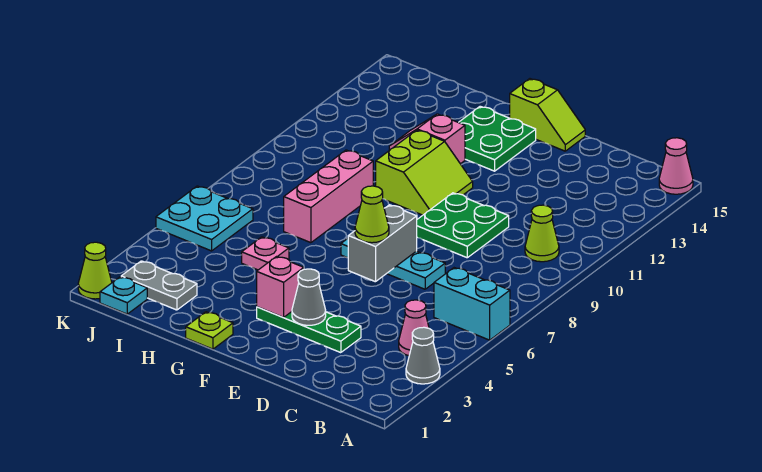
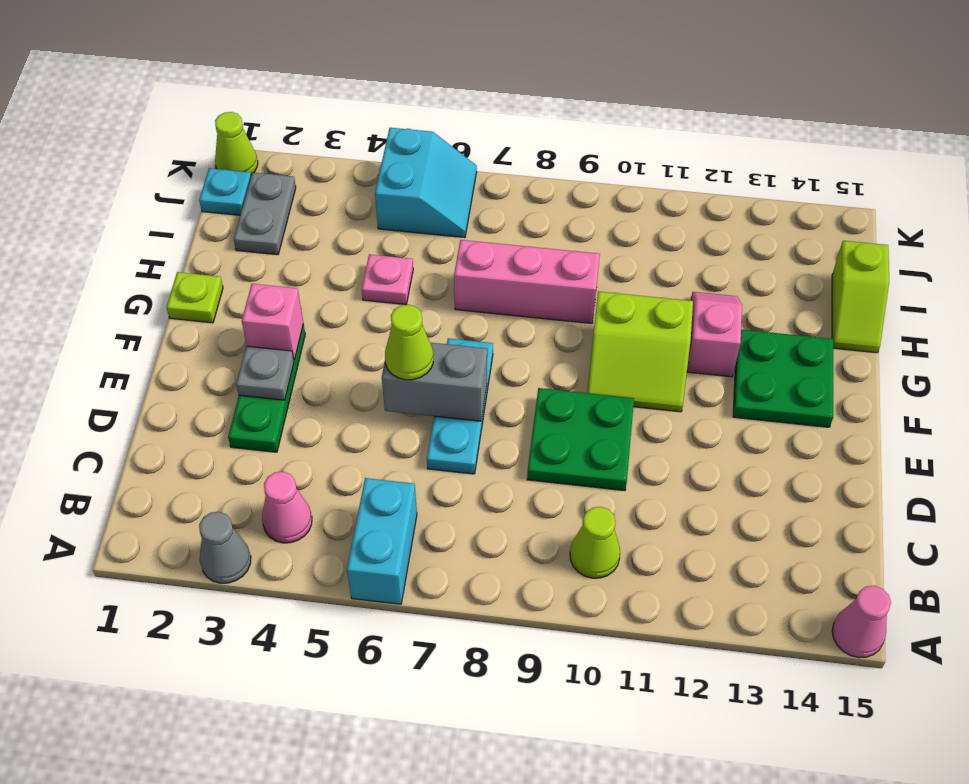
grey 1x1 cone [292,269,326,325] -> grey 1x1 plate [236,346,294,400]
lime 1x2 slope [510,79,585,151] -> lime 1x2 slope moved to [832,241,889,353]
cyan 2x2 plate [156,186,253,251] -> cyan 2x2 slope [375,128,477,238]

